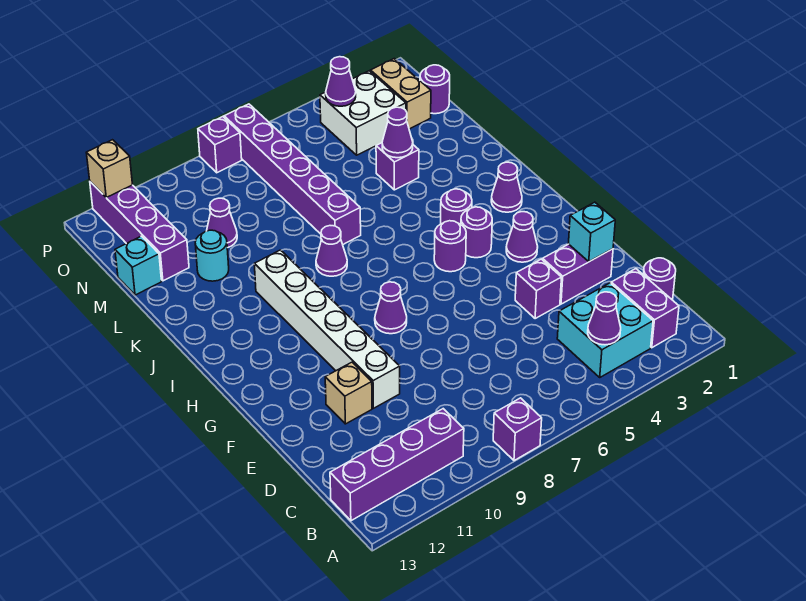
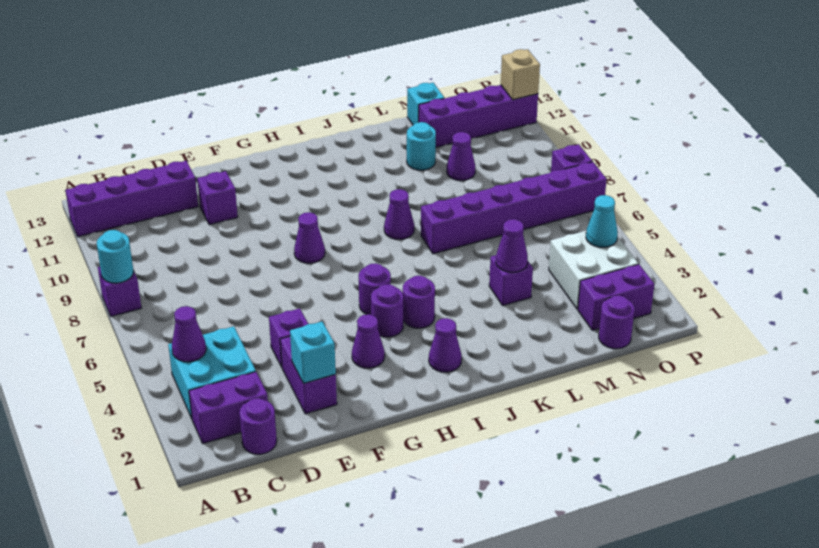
none -> cyan 1x1 round brick [97,230,134,283]
purple 1x4 brick [330,409,464,521] -> purple 1x4 brick turned to [65,161,198,237]
white 1x6 brick [254,250,400,408] -> none
tan 1x1 brick [325,362,372,424] -> purple 1x1 brick [197,171,238,225]
tan 1x2 brick [371,59,431,129] -> purple 1x2 brick [578,264,654,330]
purple 1x1 cone [326,57,356,106] -> cyan 1x1 cone [586,195,618,247]

